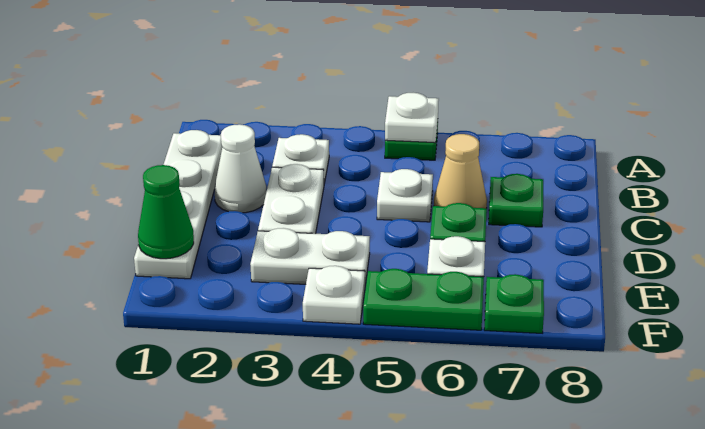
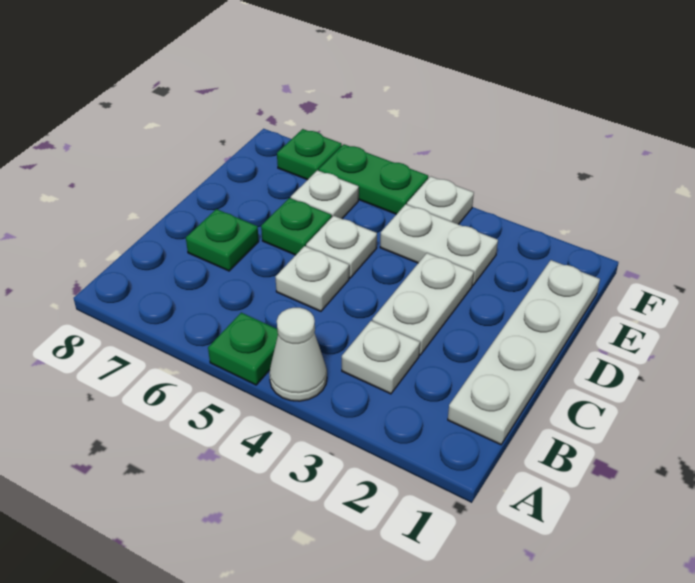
white 1x1 plate [385,93,439,143] -> white 1x1 plate moved to [306,216,377,278]
white 1x1 cone [215,124,267,213] -> white 1x1 cone moved to [269,308,327,401]
tan 1x1 cone [434,134,487,208] -> none
green 1x1 cone [138,165,194,259] -> none

